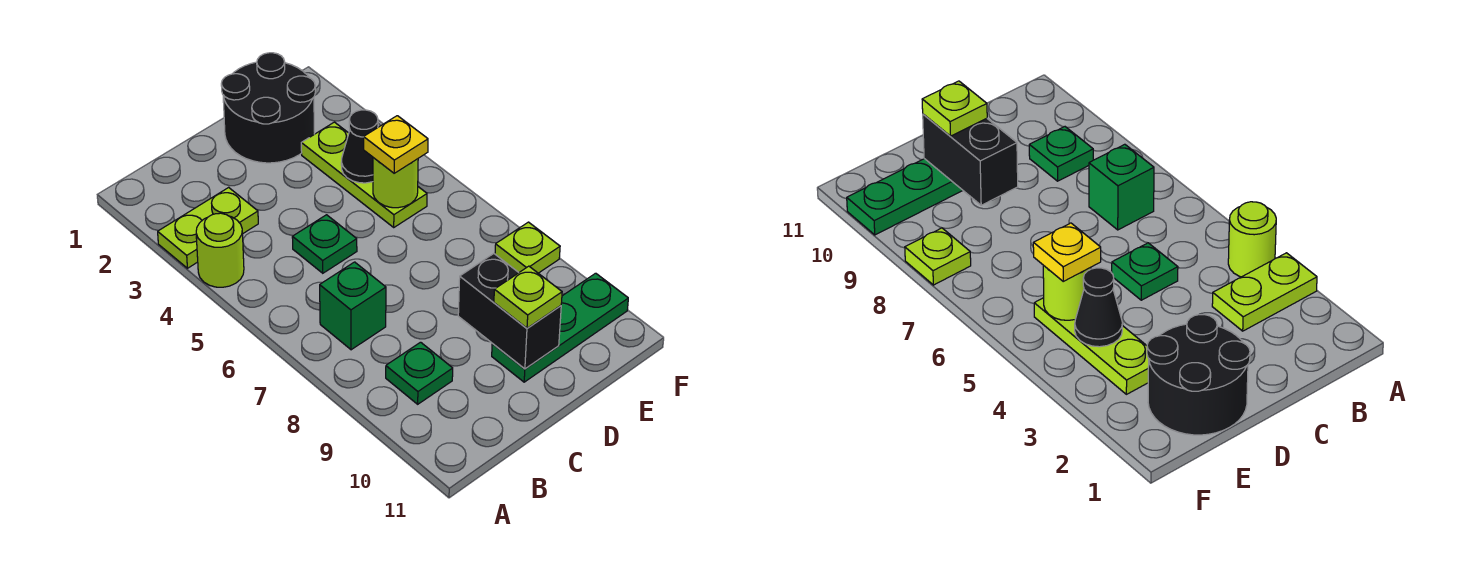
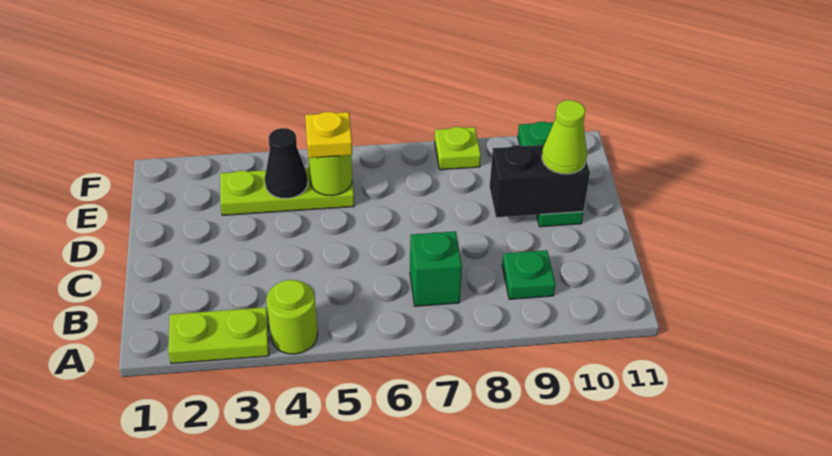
lime 1x2 plate [158,187,258,268] -> lime 1x2 plate turned to [168,307,269,364]
green 1x1 plate [292,215,357,273] -> none
black 2x2 round brick [221,53,315,163] -> none
lime 1x1 plate [494,266,562,328] -> lime 1x1 cone [542,100,587,174]

